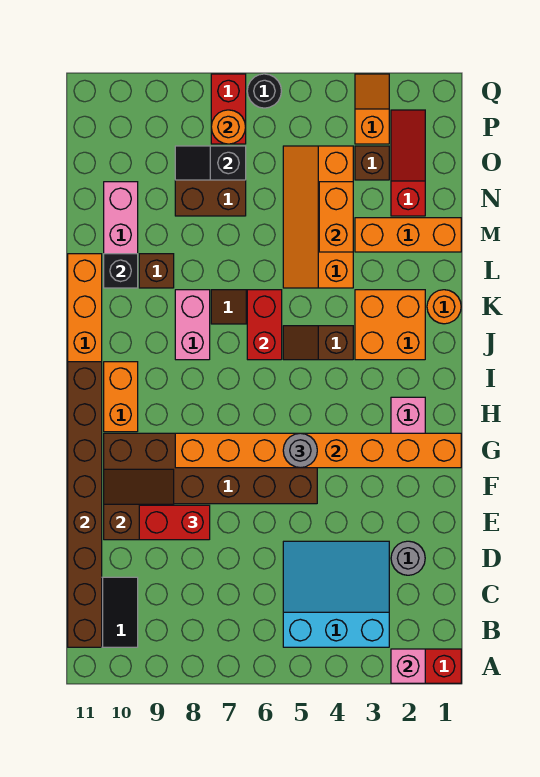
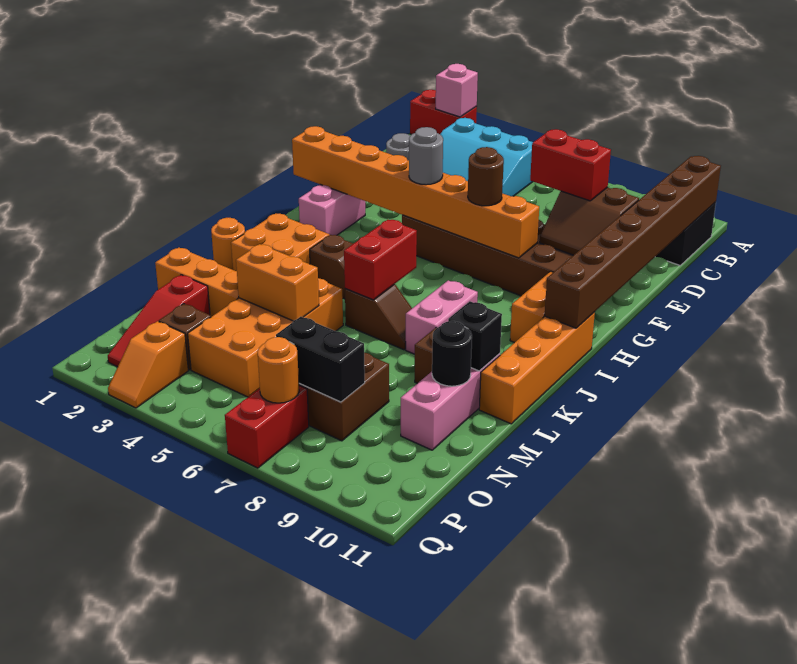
none -> brown 1x1 round brick [468,147,504,206]
orange 2x4 slope [283,146,353,288] -> orange 2x4 brick [188,278,343,397]
orange 1x2 brick [319,182,353,252] -> orange 1x2 brick turned to [236,244,319,321]
black 1x2 slope [175,146,246,180] -> black 1x2 brick [276,317,365,402]
black 1x1 round brick [247,74,281,108] -> black 1x1 round brick moved to [432,321,472,386]

